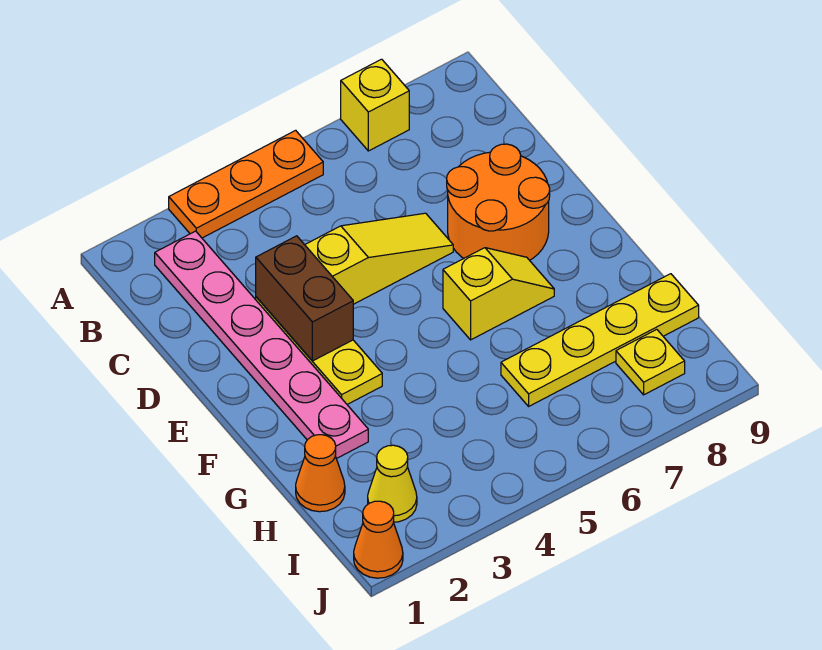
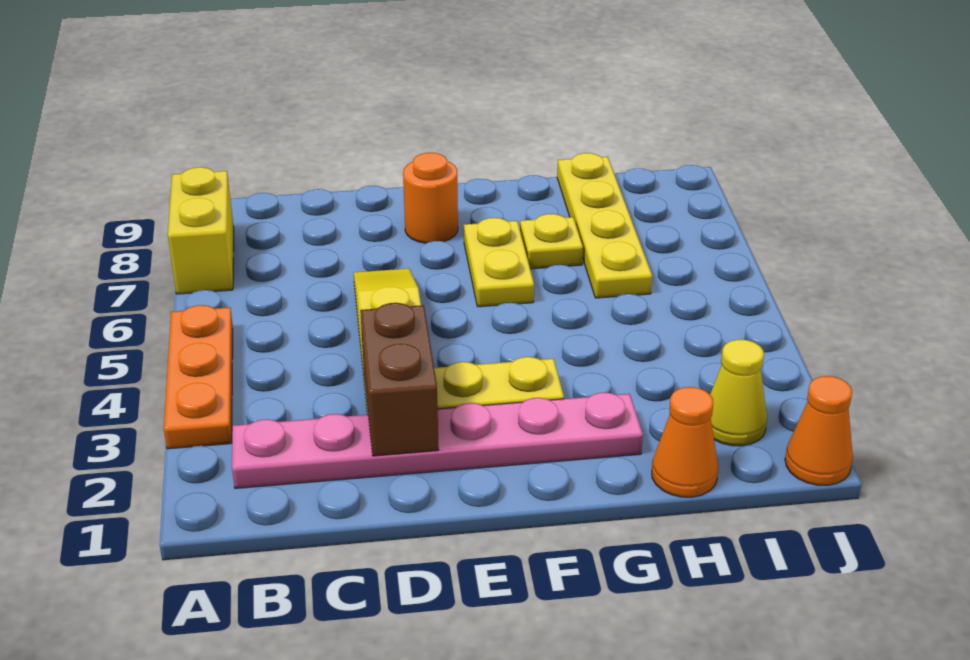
yellow 1x1 brick [341,59,409,151] -> yellow 1x2 brick [168,167,234,294]
brown 1x2 brick [256,236,353,361] -> brown 1x2 brick turned to [360,303,439,456]
orange 2x2 round brick [447,144,550,260] -> orange 1x1 round brick [403,153,458,243]
yellow 1x2 slope [443,248,554,340] -> yellow 1x2 plate [464,218,534,307]
yellow 1x1 plate [616,329,685,395] -> yellow 1x1 plate moved to [520,214,583,269]

